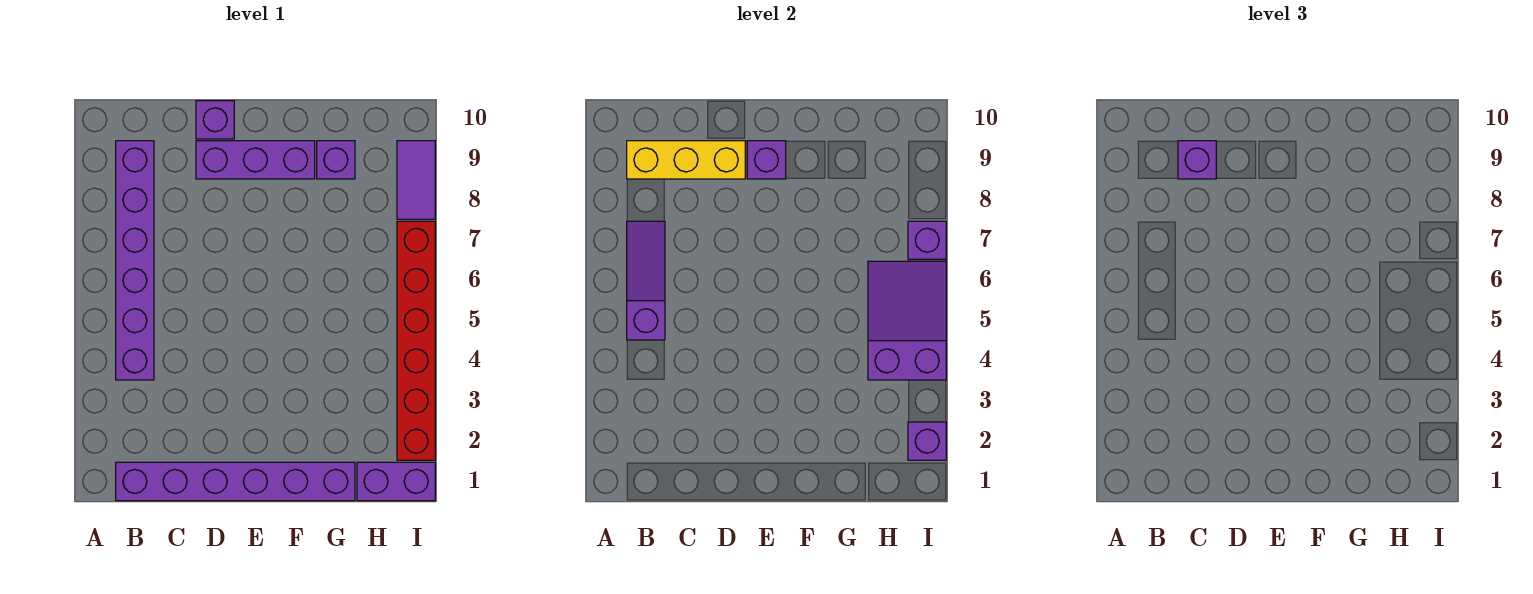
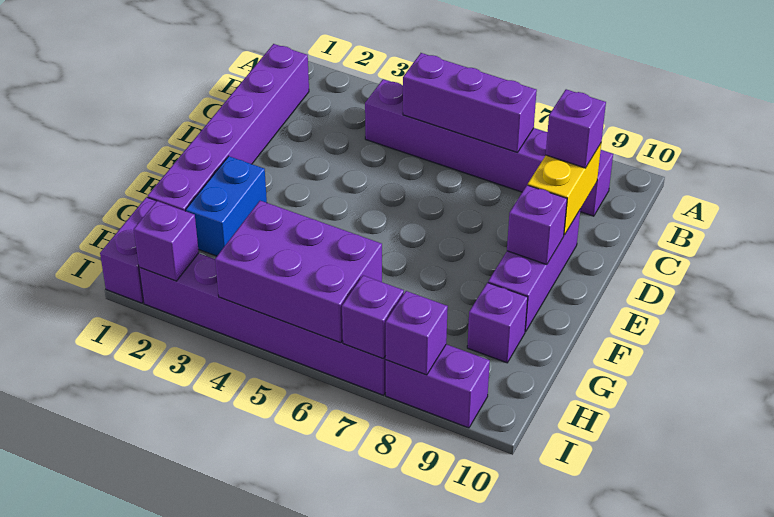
purple 1x3 slope [627,221,665,340] -> purple 1x3 brick [403,53,537,153]
yellow 1x3 brick [627,141,745,179] -> yellow 1x2 brick [528,144,601,235]
purple 1x1 brick [196,101,234,139] -> purple 1x1 brick moved to [386,291,448,375]
none -> blue 1x2 brick [186,156,267,256]
purple 2x3 slope [868,261,946,380] -> purple 2x3 brick [215,201,382,343]
red 1x6 brick [397,221,435,460] -> purple 1x6 brick [139,253,386,395]
purple 1x2 tile [397,141,435,219] -> purple 1x2 brick [386,344,490,428]

